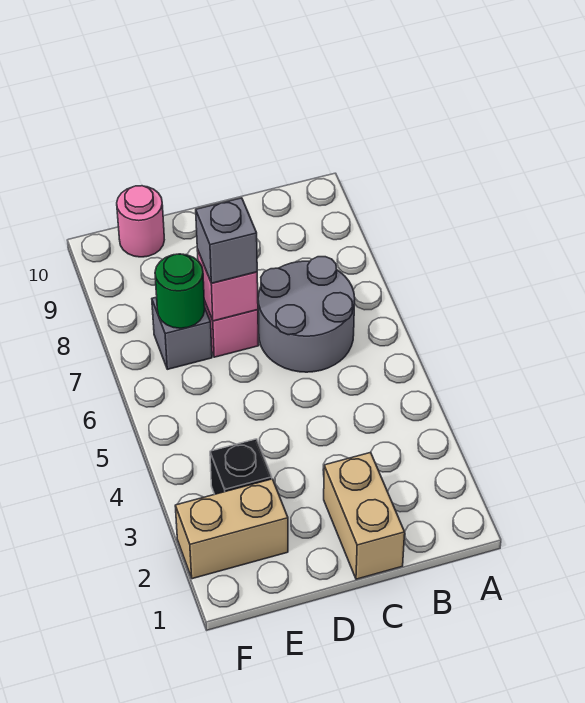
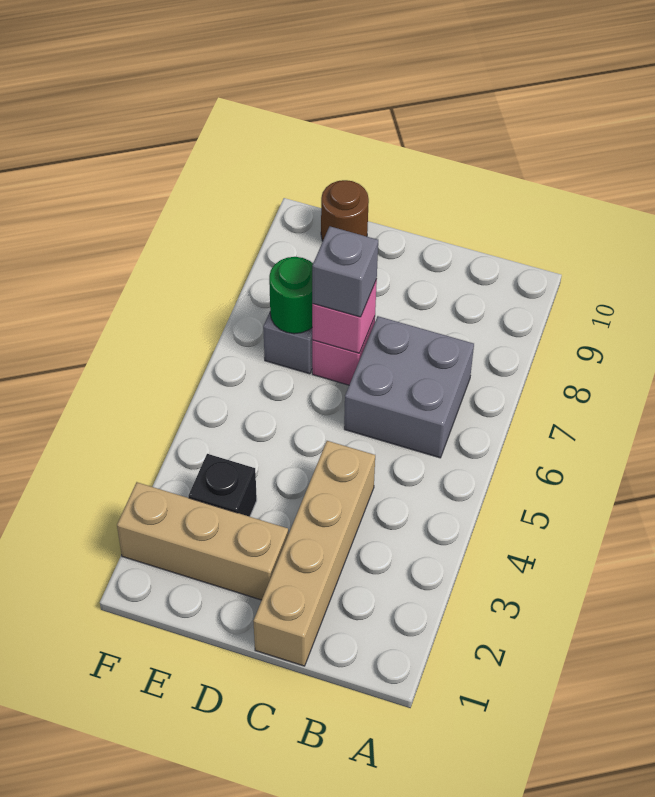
grey 2x2 round brick [258,257,355,372] -> grey 2x2 brick [344,316,474,458]
tan 1x2 brick [324,453,405,579] -> tan 1x4 brick [253,441,375,666]
tan 1x2 brick [175,479,288,579] -> tan 1x3 brick [117,482,288,600]
pink 1x1 round brick [117,186,164,257] -> brown 1x1 round brick [321,180,369,241]

